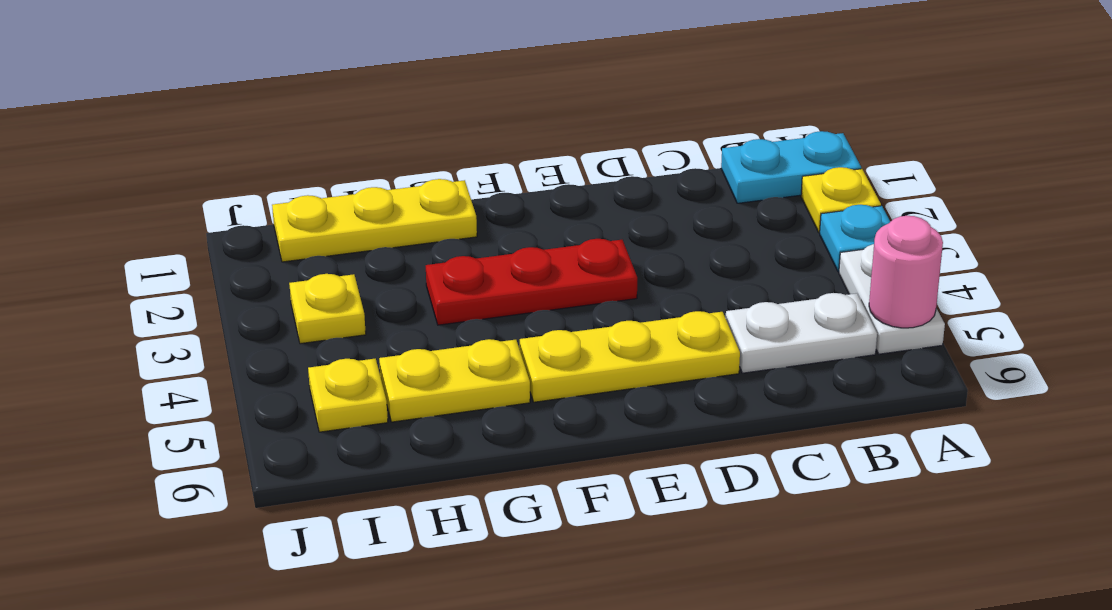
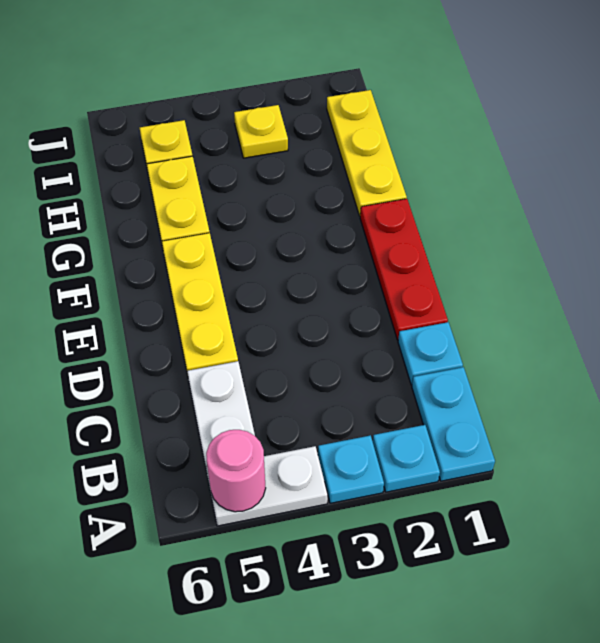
yellow 1x1 plate [801,167,881,233] -> cyan 1x1 plate [373,425,440,492]
none -> cyan 1x1 plate [398,322,463,385]
red 1x3 plate [426,239,637,325] -> red 1x3 plate moved to [360,199,448,340]

